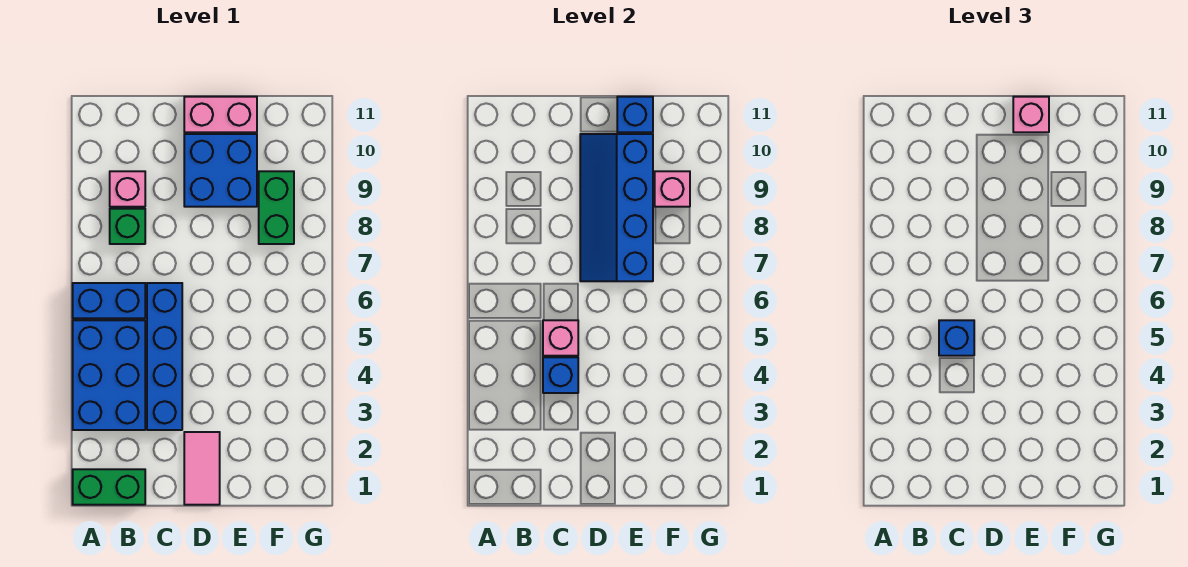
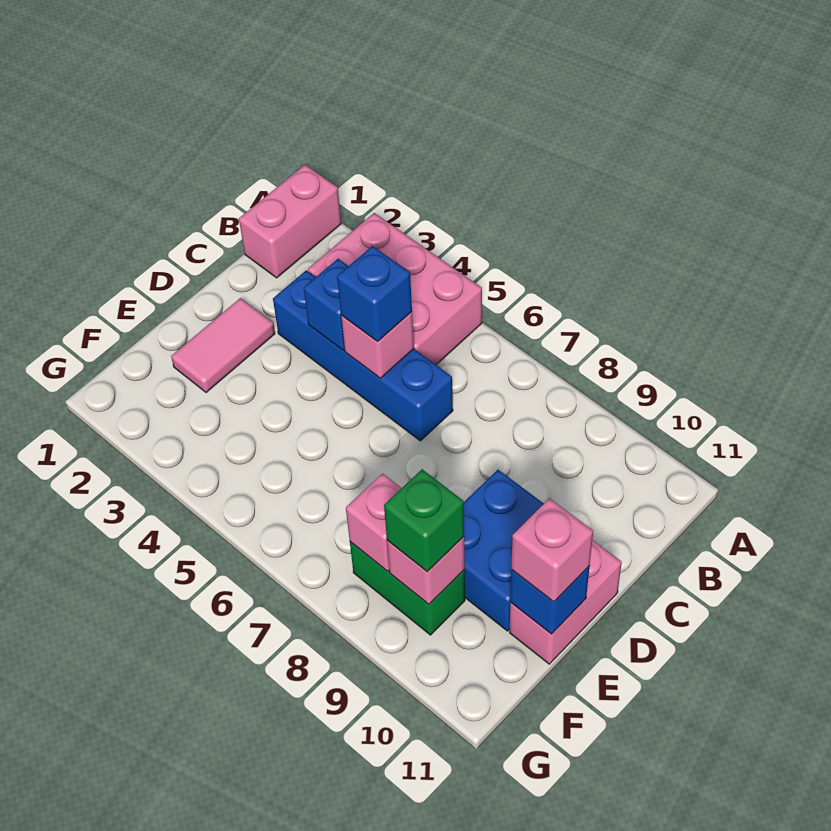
green 1x2 brick [73,469,145,505] -> pink 1x2 brick [239,165,341,278]
blue 2x3 brick [73,320,145,430] -> pink 2x3 brick [308,213,482,365]
blue 1x2 brick [73,283,145,318] -> none
green 1x1 brick [110,209,145,244] -> green 1x1 brick moved to [384,469,464,572]
pink 1x1 brick [110,171,145,207] -> pink 1x1 brick moved to [346,473,401,571]
pink 1x2 tile [184,432,220,505] -> pink 1x2 tile turned to [171,298,275,393]
blue 2x4 slope [580,134,653,281] -> none

